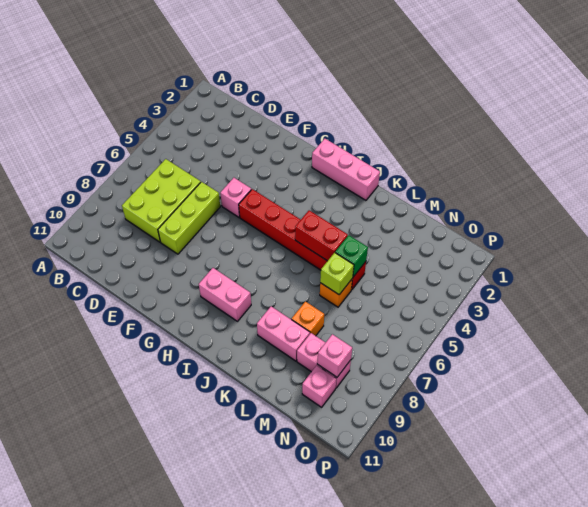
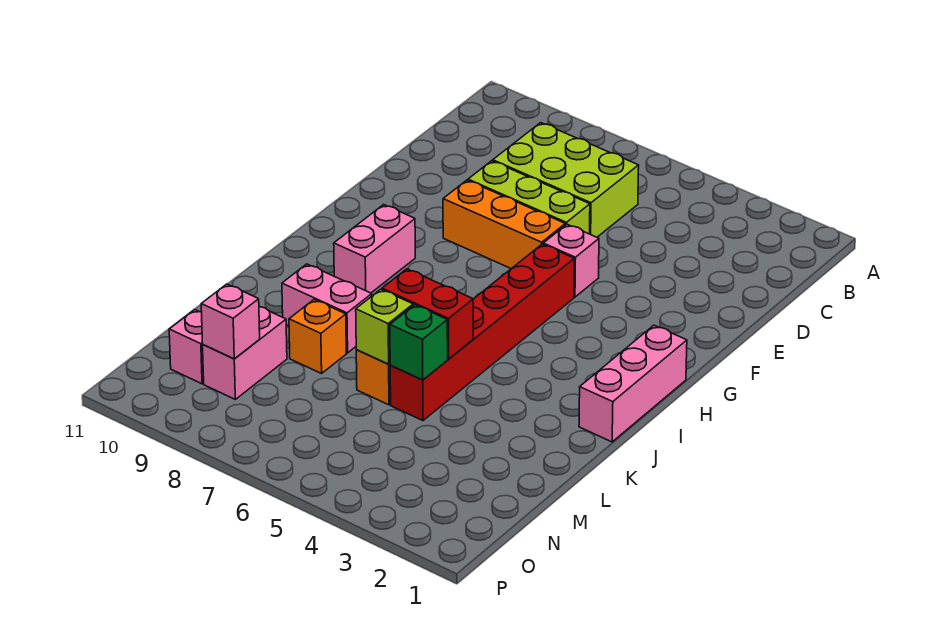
none -> orange 1x3 brick [443,180,565,269]
red 1x2 brick [295,210,348,261] -> red 1x2 brick turned to [382,269,473,359]
pink 1x2 brick [257,306,310,361] -> pink 1x2 brick turned to [282,264,372,353]

